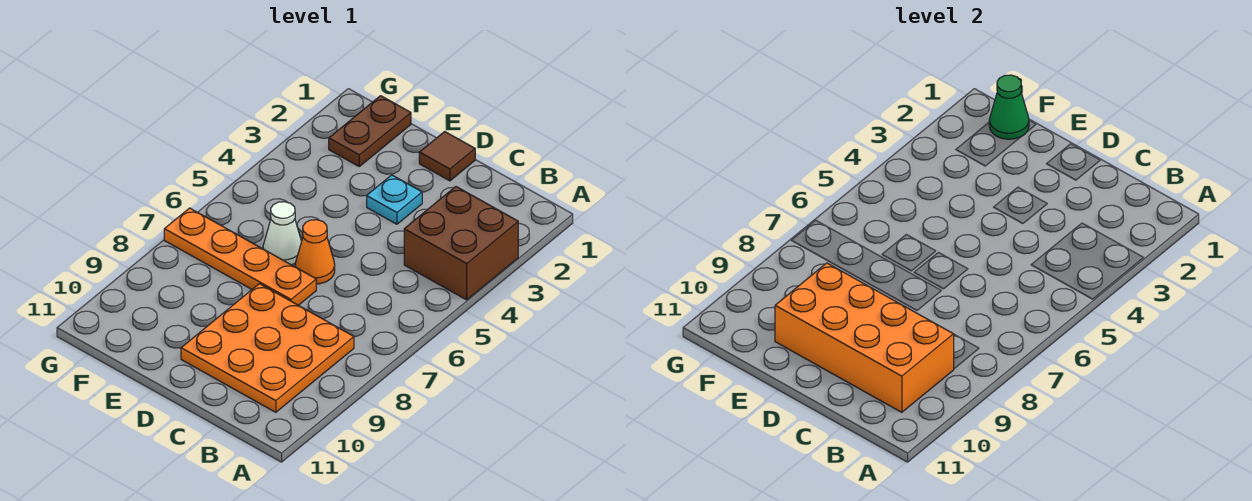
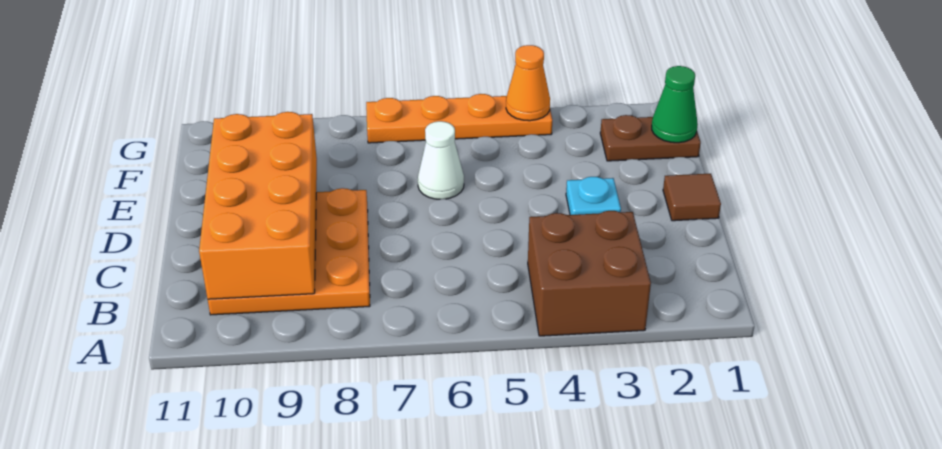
orange 1x1 cone [295,220,335,284] -> orange 1x1 cone moved to [506,45,550,121]
orange 1x4 plate [164,208,316,305] -> orange 1x4 plate turned to [366,94,552,143]

